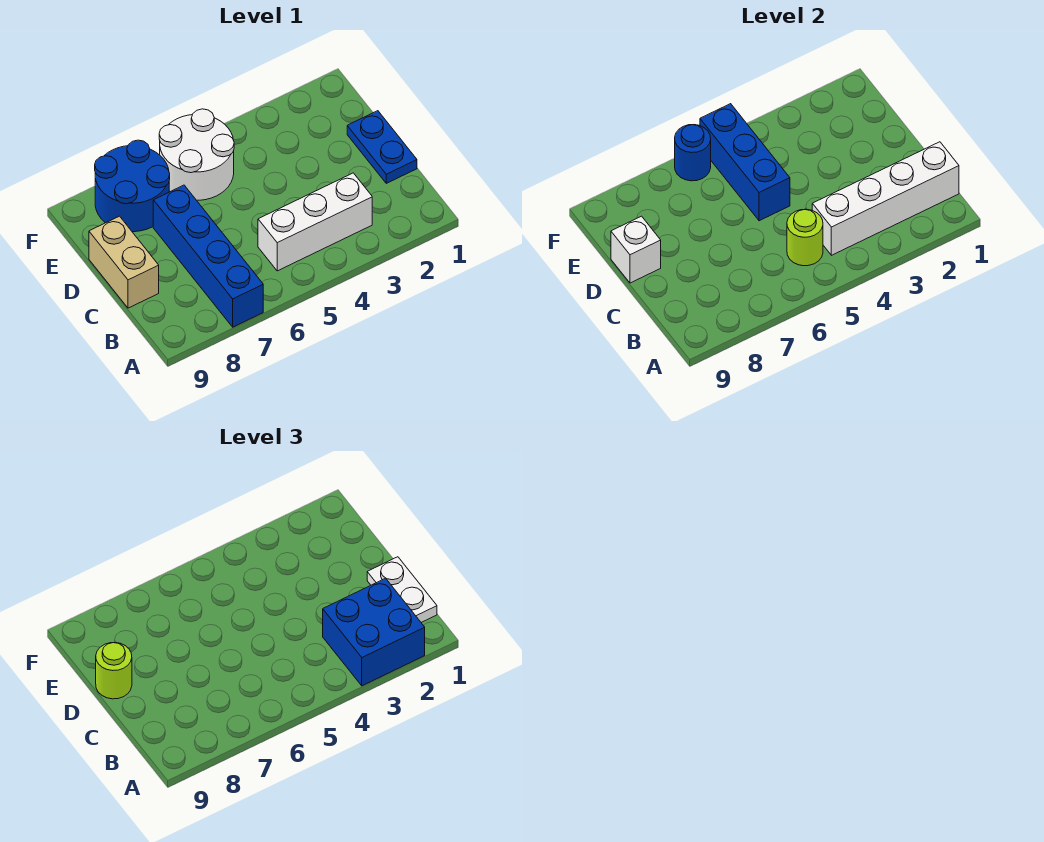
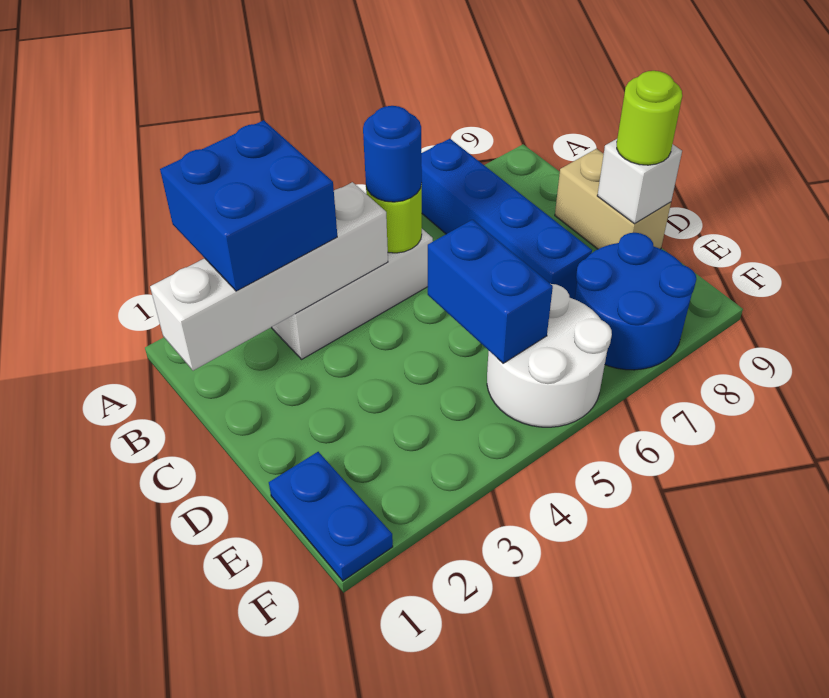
white 1x2 plate [367,557,437,622] -> none
blue 1x2 plate [347,111,417,183] -> blue 1x2 plate moved to [269,452,393,581]
blue 1x3 brick [700,104,790,221] -> blue 1x2 brick [428,220,553,363]
blue 1x1 round brick [675,125,711,181] -> blue 1x1 round brick moved to [363,106,422,202]

